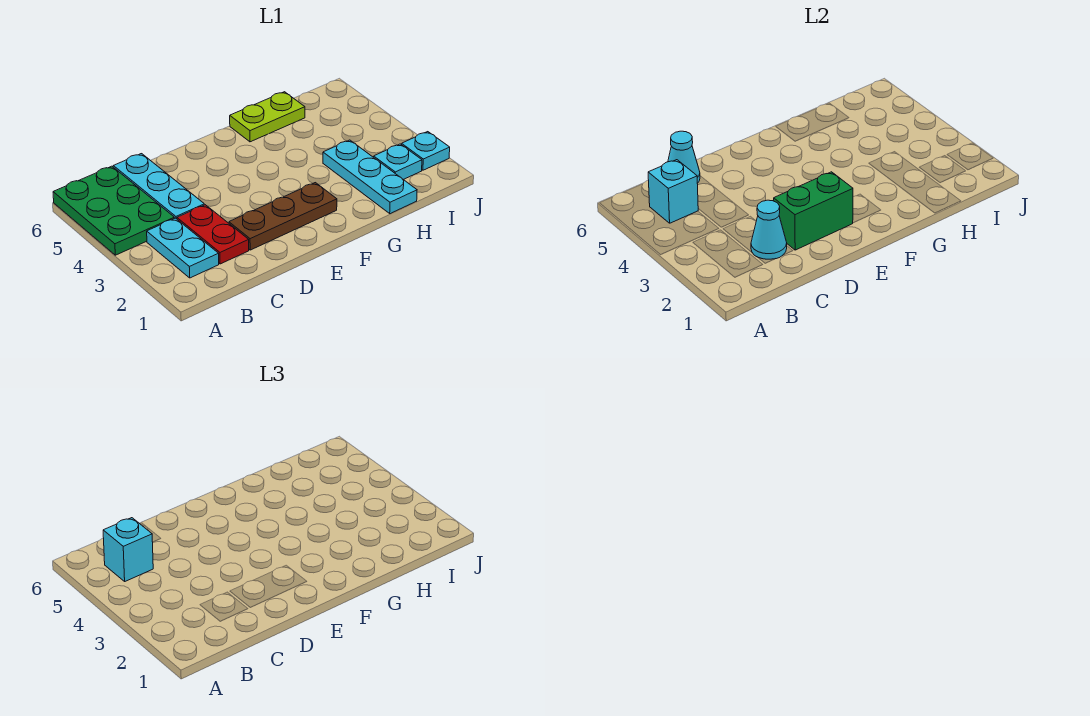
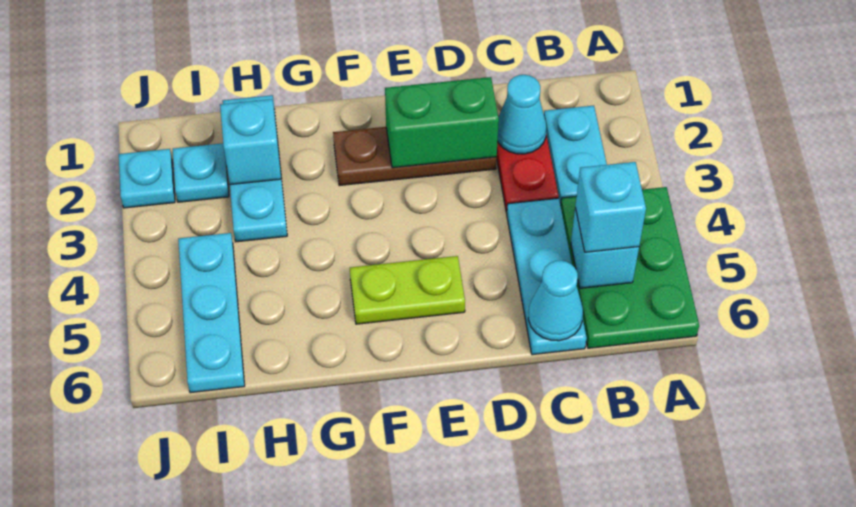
lime 1x2 plate [230,92,305,142] -> lime 1x2 plate moved to [350,256,465,324]
none -> cyan 1x1 brick [220,99,281,185]
none -> cyan 1x3 plate [178,233,245,393]

